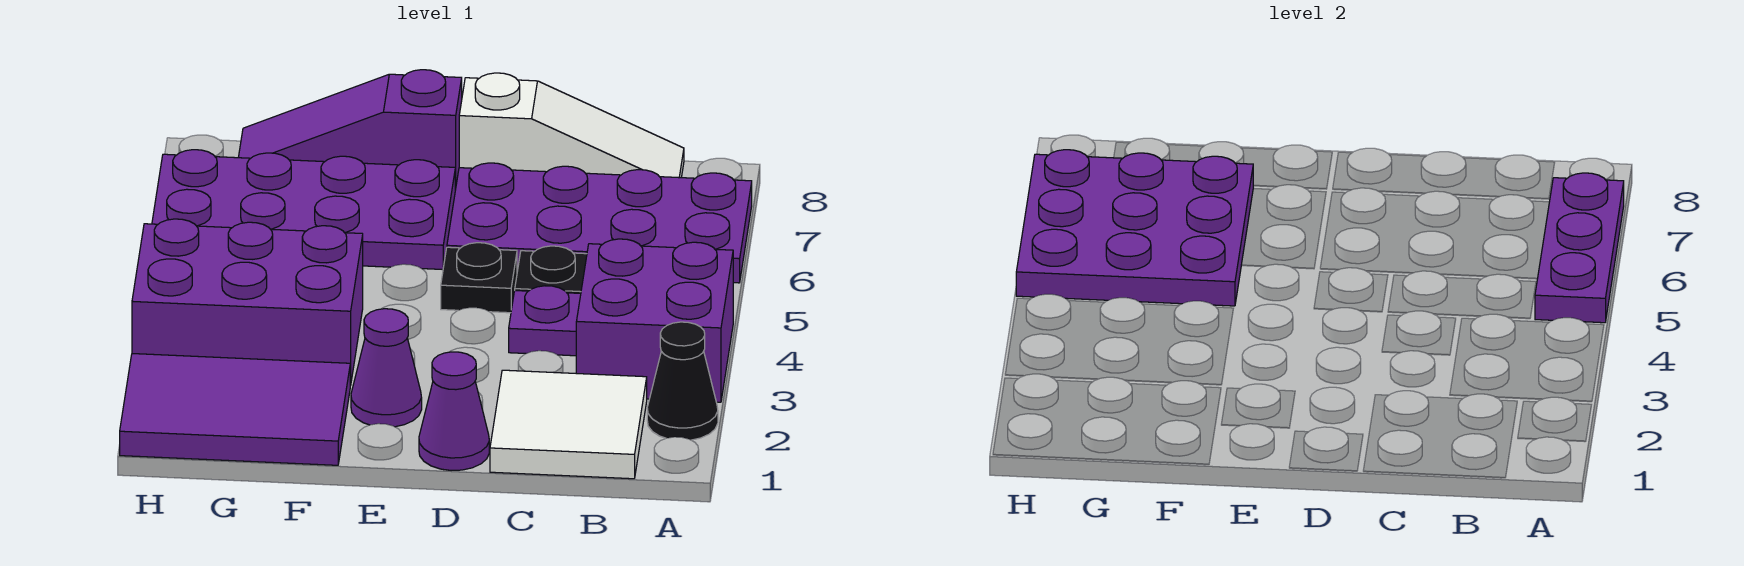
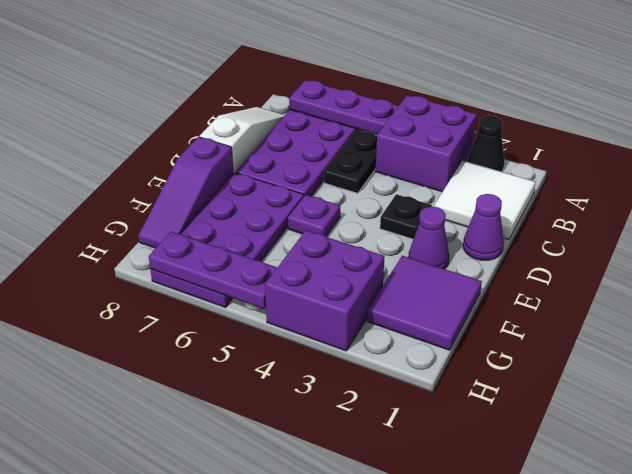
purple 1x1 plate [509,286,581,356] -> purple 1x1 plate moved to [288,195,340,237]
black 1x1 plate [441,243,517,313] -> black 1x1 plate moved to [380,194,432,239]
purple 2x3 tile [120,354,350,465] -> purple 2x2 tile [367,256,482,350]
purple 2x3 brick [132,219,363,385] -> purple 2x2 brick [265,230,385,351]
purple 3x3 plate [1016,150,1253,306] -> purple 1x3 plate [149,231,277,309]

